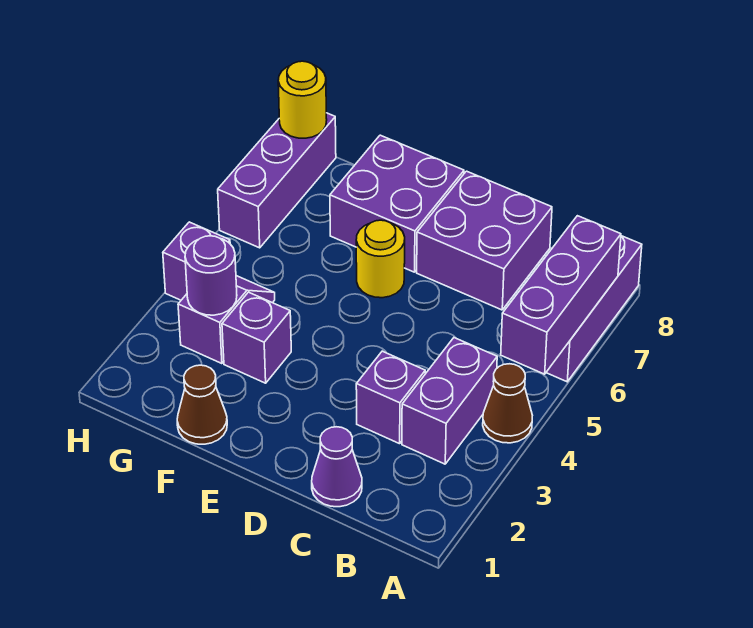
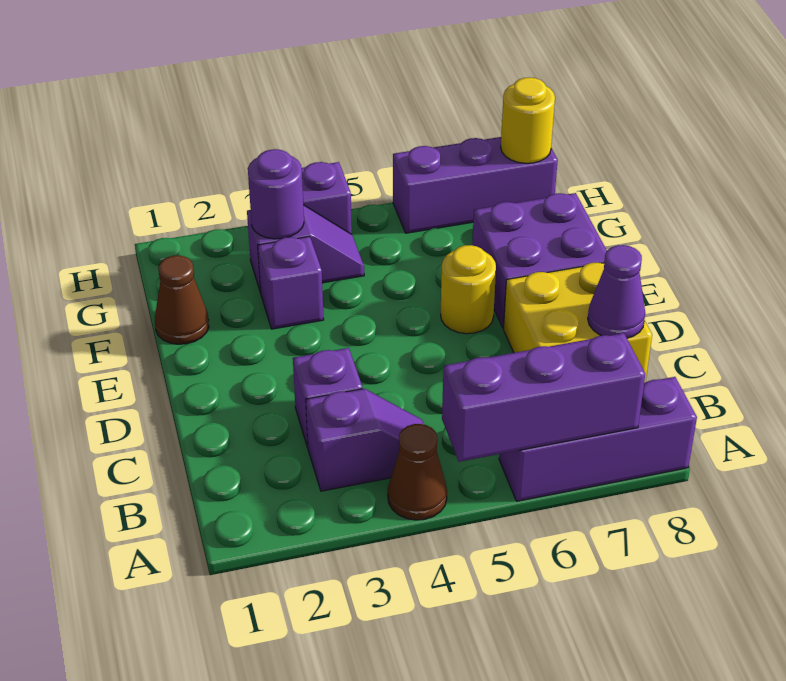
purple 1x2 brick [402,338,497,464] -> purple 1x2 slope [306,389,424,491]
purple 1x1 cone [312,427,362,507] -> purple 1x1 cone moved to [588,245,645,338]
purple 2x2 brick [417,171,552,310] -> yellow 2x2 brick [503,263,652,382]

